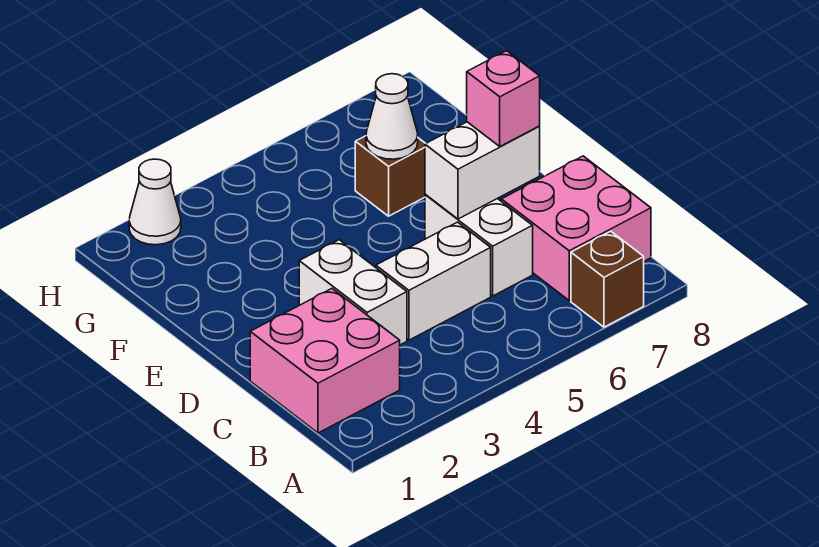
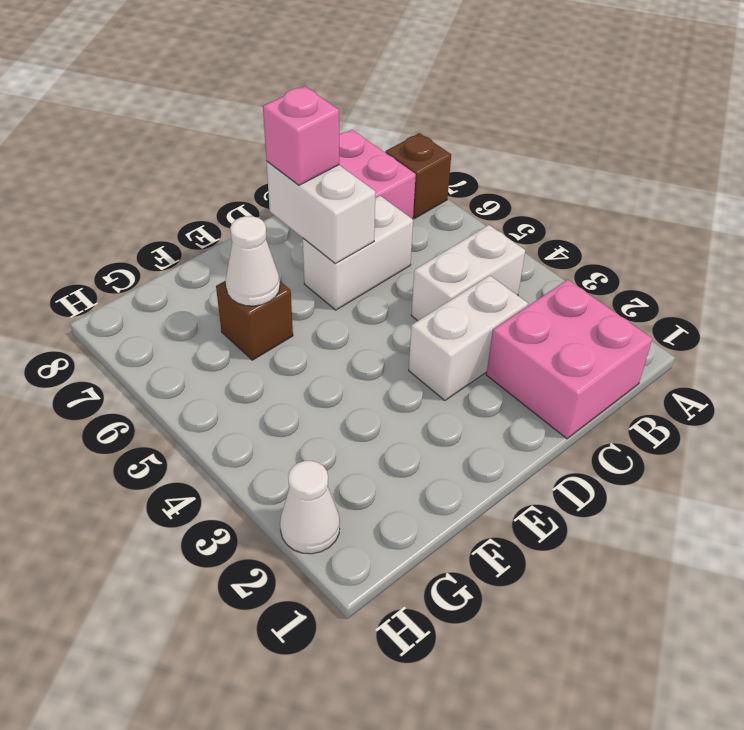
white 1x2 brick [376,222,491,340] -> white 1x2 brick turned to [411,225,525,321]

